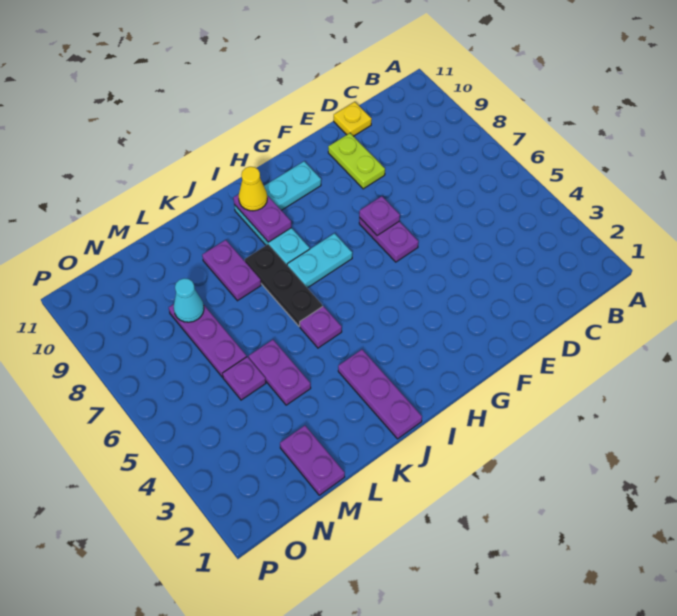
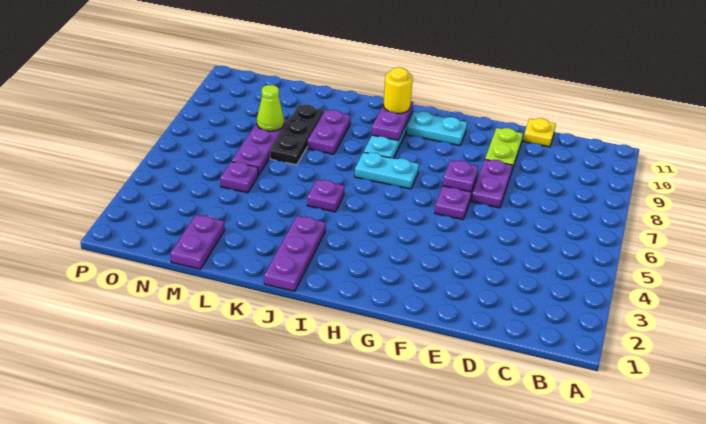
yellow 1x1 cone [239,167,267,211] -> yellow 1x1 round brick [383,67,413,113]
black 1x3 plate [245,245,323,326] -> black 1x3 plate moved to [270,105,324,165]
purple 1x2 plate [249,340,311,405] -> purple 1x2 plate moved to [471,159,512,208]
cyan 1x1 cone [174,278,204,322] -> lime 1x1 cone [257,85,284,131]

